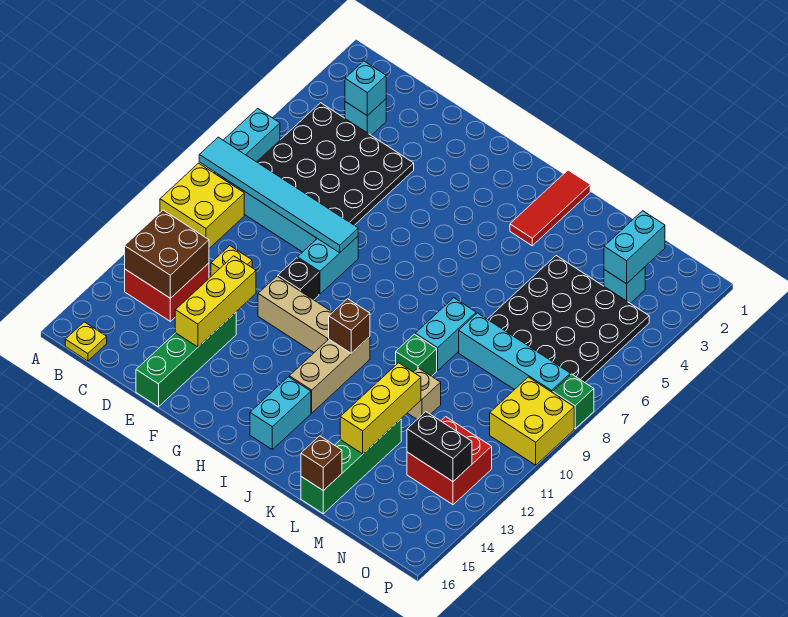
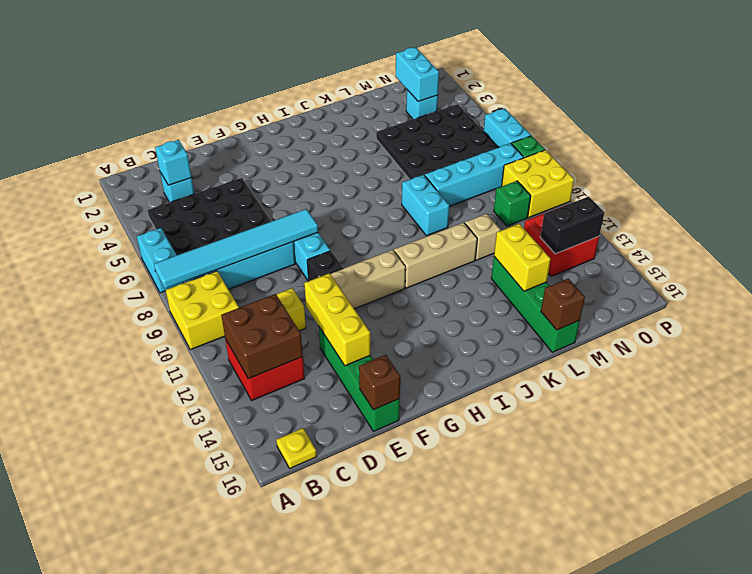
tan 1x3 brick [289,337,370,413] -> tan 1x3 brick turned to [394,222,477,288]
brown 1x1 brick [329,299,370,353] -> brown 1x1 brick moved to [359,355,400,410]
cyan 1x2 brick [250,377,311,449] -> cyan 1x2 brick moved to [484,108,531,147]
red 1x3 tile [510,170,590,246] -> none
green 1x1 brick [396,334,437,376] -> green 1x1 brick moved to [494,181,531,226]
yellow 1x3 brick [340,363,421,454] -> yellow 1x2 brick [494,224,551,291]

